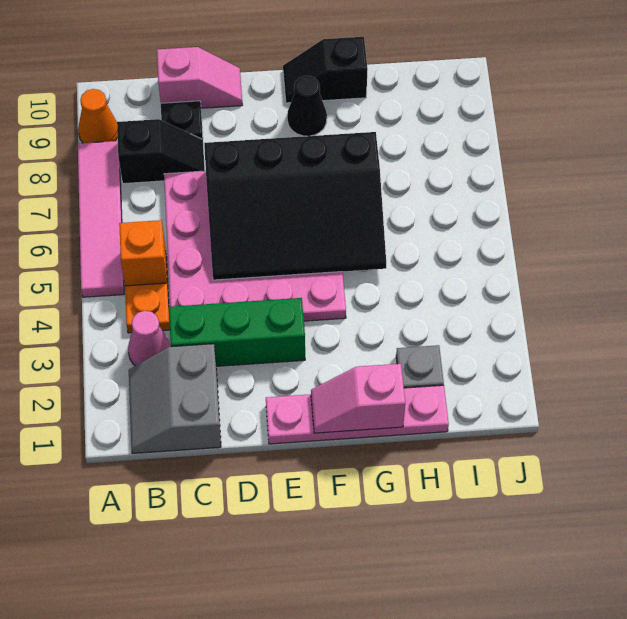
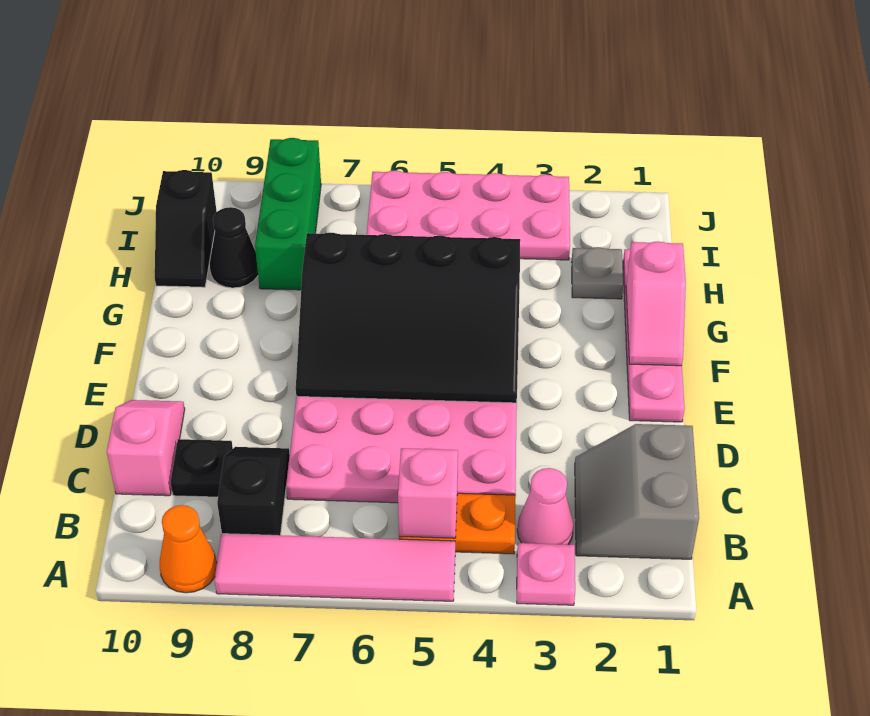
none -> pink 1x1 plate [517,543,575,605]
grey 2x2 slope [129,344,221,453] -> grey 2x2 slope turned to [575,424,699,559]
orange 1x1 brick [119,220,167,286] -> pink 1x1 brick [398,448,458,538]
green 1x3 brick [169,298,305,366] -> green 1x3 brick moved to [255,138,321,290]
black 3x4 slope [204,132,386,280] -> black 3x4 slope turned to [296,233,520,403]
black 1x1 cone [287,76,327,136] -> black 1x1 cone moved to [210,207,258,288]
black 1x2 slope [283,37,368,103] -> black 1x2 slope moved to [155,170,217,287]
none -> pink 2x4 plate [367,170,570,260]

